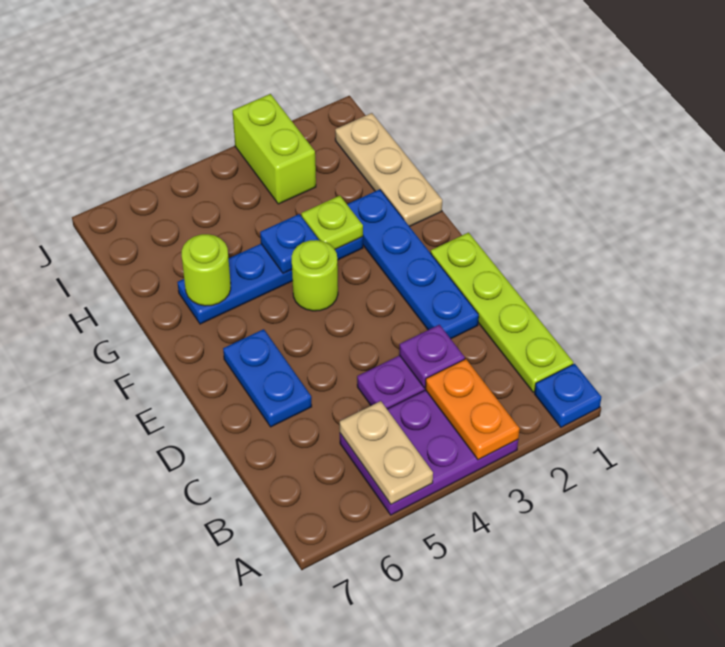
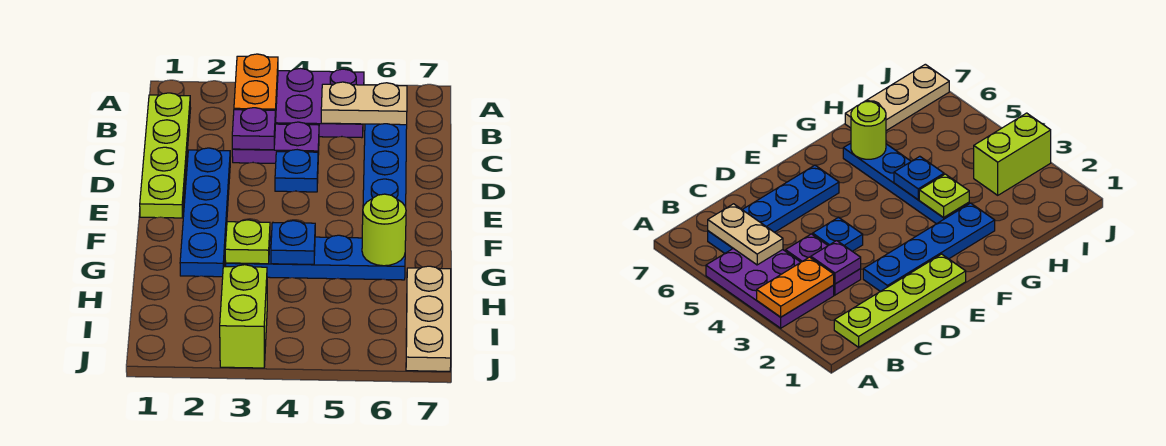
blue 1x1 plate [535,364,601,427] -> blue 1x1 plate moved to [275,150,318,192]
tan 1x2 plate [340,401,433,504] -> tan 1x2 plate turned to [321,82,407,125]
blue 1x2 plate [223,329,312,427] -> blue 1x4 plate [363,124,407,207]
lime 1x1 round brick [291,240,338,311] -> none
tan 1x3 plate [335,113,442,227] -> tan 1x3 plate moved to [406,266,451,371]

